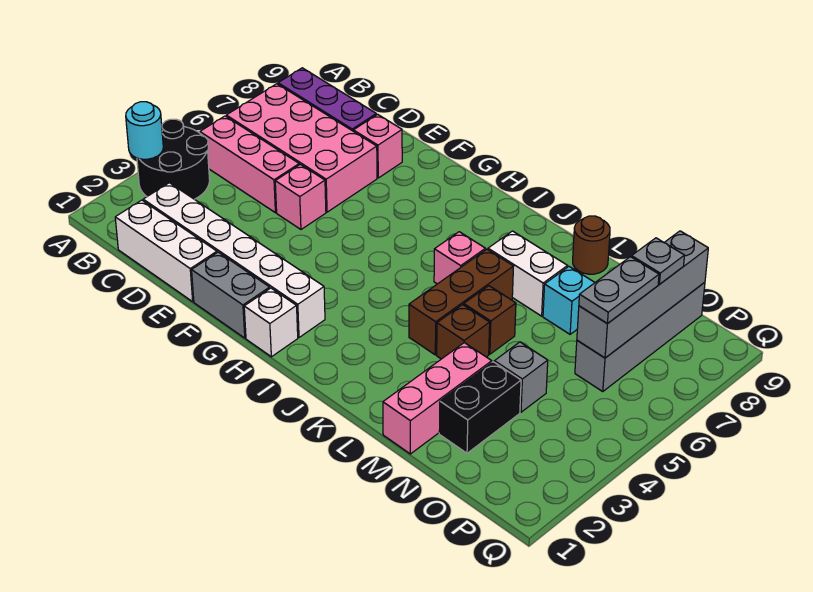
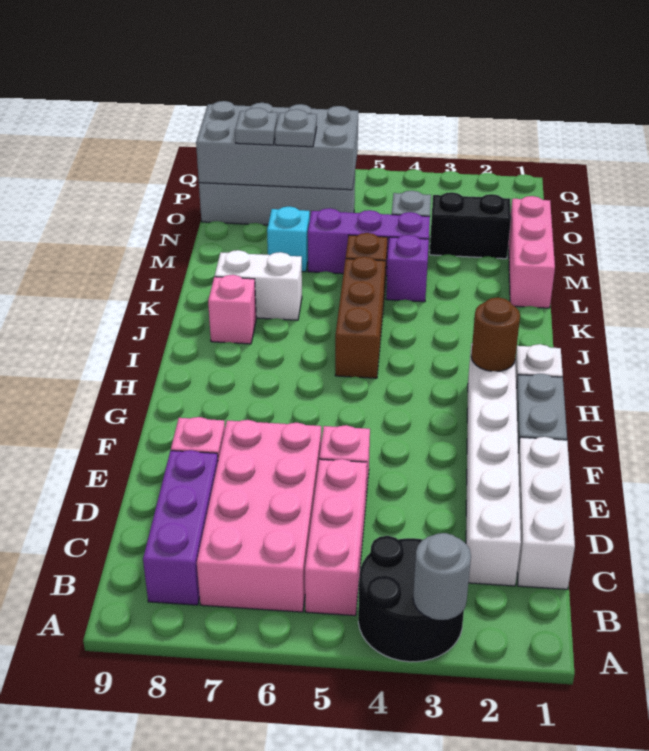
cyan 1x1 round brick [126,102,163,159] -> grey 1x1 round brick [413,533,471,620]
pink 1x1 brick [434,232,485,284] -> pink 1x1 brick moved to [208,275,256,344]
brown 1x3 brick [409,249,514,355] -> brown 1x3 brick turned to [335,257,385,378]
white 1x2 brick [488,231,567,316] -> white 1x2 brick turned to [215,250,302,320]
brown 1x1 brick [437,305,490,359] -> purple 1x1 brick [386,235,429,302]
brown 1x1 round brick [573,216,610,274] -> brown 1x1 round brick moved to [471,297,520,371]
pink 1x3 brick [383,343,492,454] -> pink 1x3 brick turned to [508,196,555,308]
none -> purple 1x3 brick [308,208,430,276]
grey 1x4 brick [577,231,708,358] -> grey 2x4 brick [196,101,358,190]
grey 1x2 plate [579,257,659,323] -> grey 1x1 plate [275,109,317,147]

